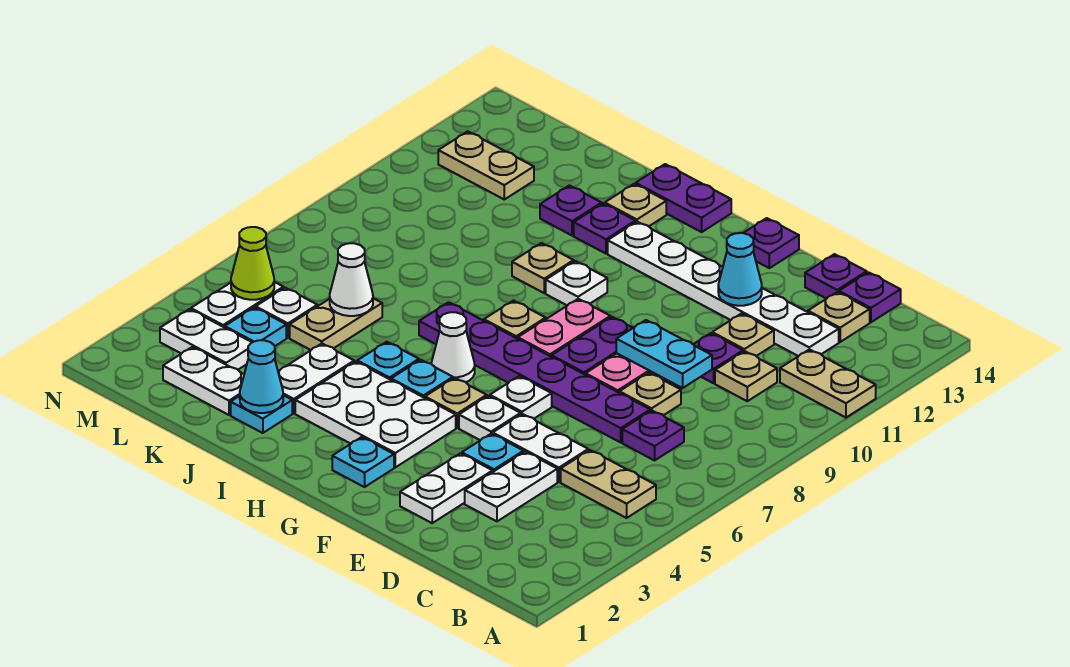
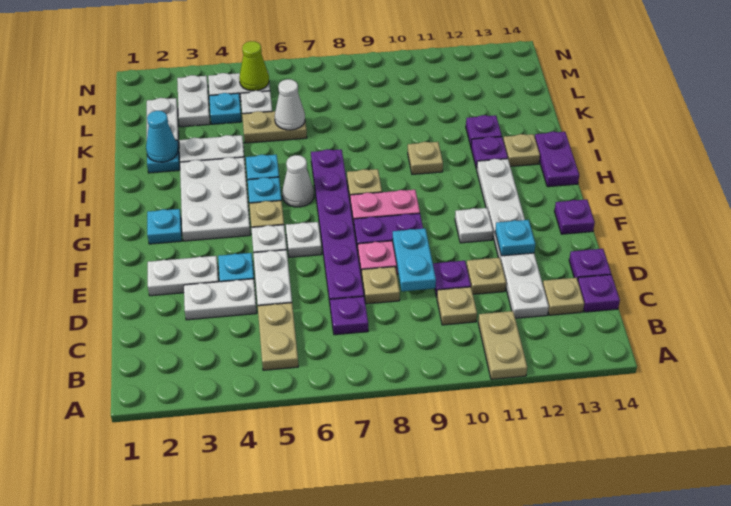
cyan 1x1 cone [718,233,762,306] -> cyan 1x1 plate [495,220,535,256]
white 1x1 plate [546,261,607,306] -> white 1x1 plate moved to [455,208,493,243]
tan 1x2 plate [438,131,534,199] -> none

